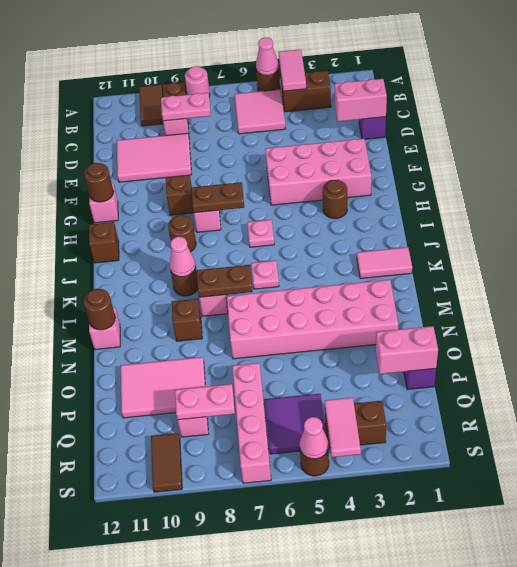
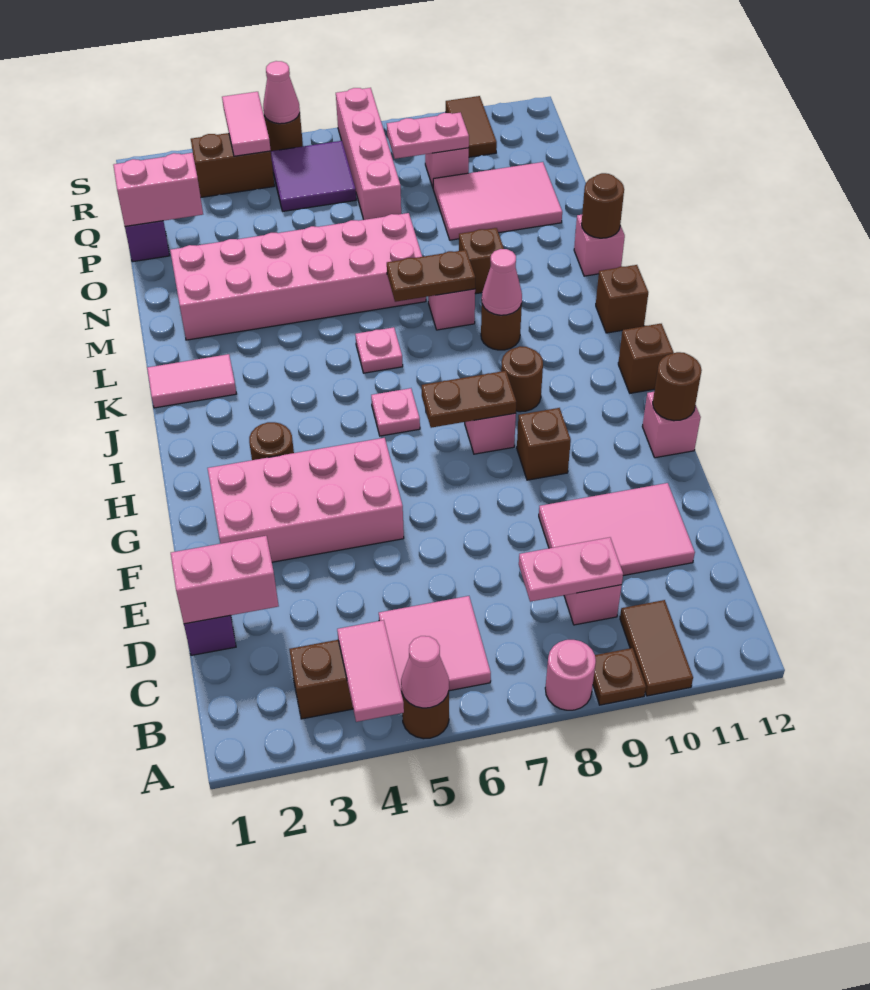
none -> brown 1x1 brick [596,265,648,333]

